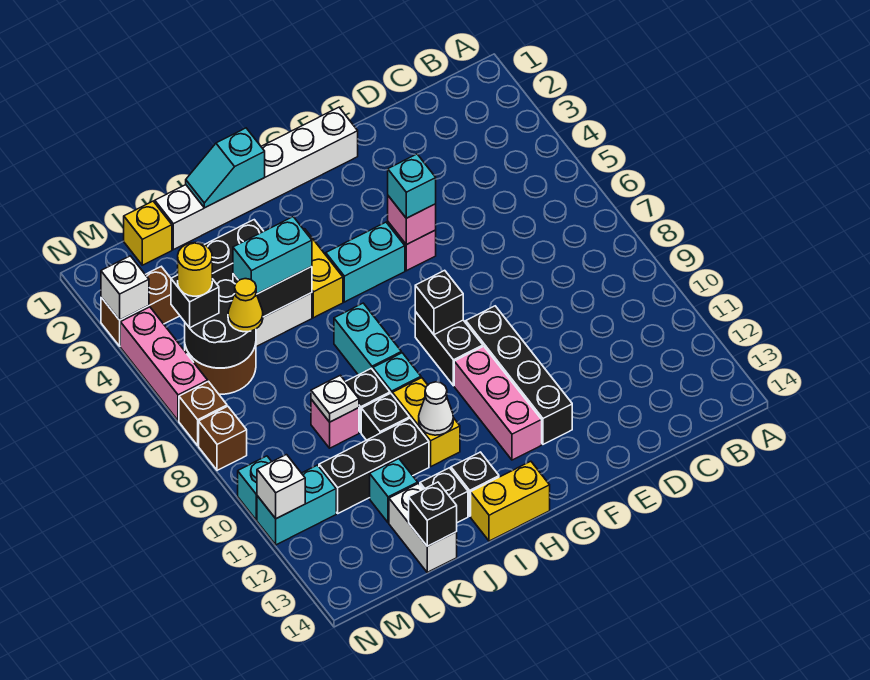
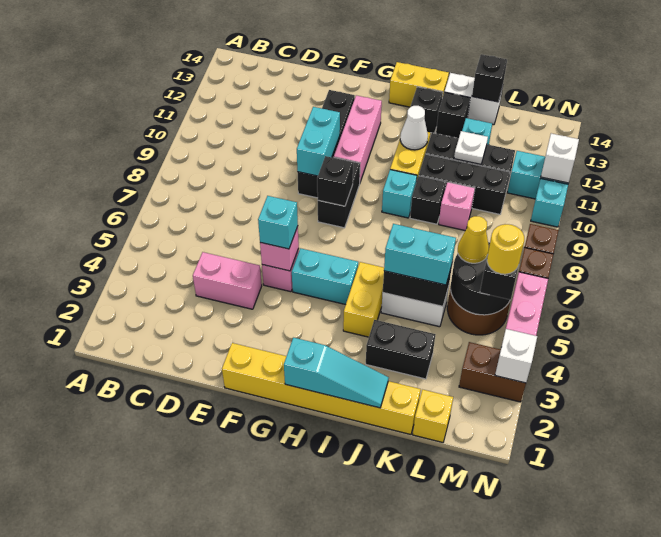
none -> pink 1x2 brick [193,252,262,309]
white 1x6 brick [155,107,358,250] -> yellow 1x6 brick [222,343,421,435]
cyan 1x2 slope [186,128,265,208] -> cyan 1x3 slope [284,338,389,408]
cyan 1x2 brick [334,303,401,375] -> cyan 1x2 brick moved to [297,107,340,176]
black 1x1 brick [361,393,410,440] -> black 1x3 brick [419,154,510,214]
white 1x1 plate [311,375,359,422] -> white 1x1 plate moved to [454,131,488,164]
white 1x2 brick [389,484,457,572] -> white 1x2 brick turned to [444,73,503,124]

